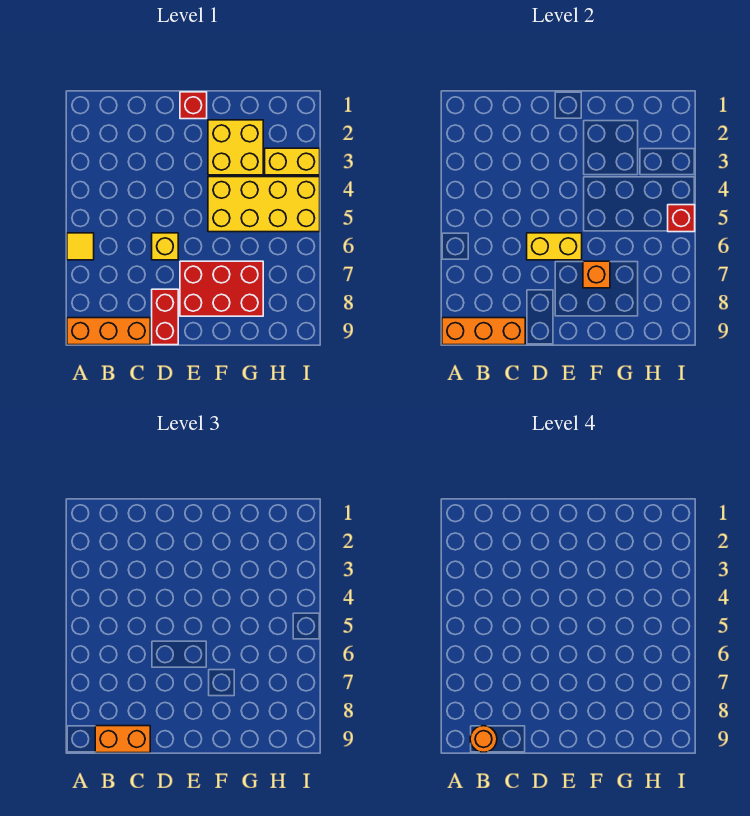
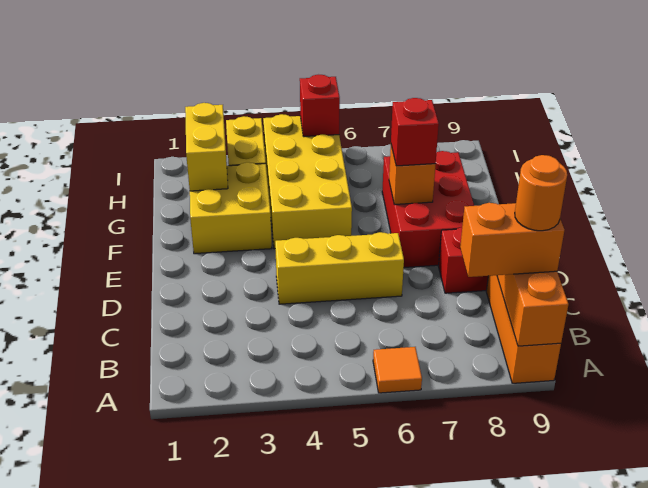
yellow 1x1 tile [67,233,94,260] -> orange 1x1 tile [373,347,422,393]
orange 1x2 brick [95,726,150,753] -> orange 1x2 brick turned to [460,203,564,277]
yellow 1x1 brick [152,233,178,260] -> yellow 1x3 brick [275,232,404,304]
yellow 1x2 brick [527,233,582,260] -> yellow 1x2 brick moved to [185,103,228,191]
red 1x1 brick [180,92,207,119] -> red 1x1 brick moved to [391,98,439,166]

